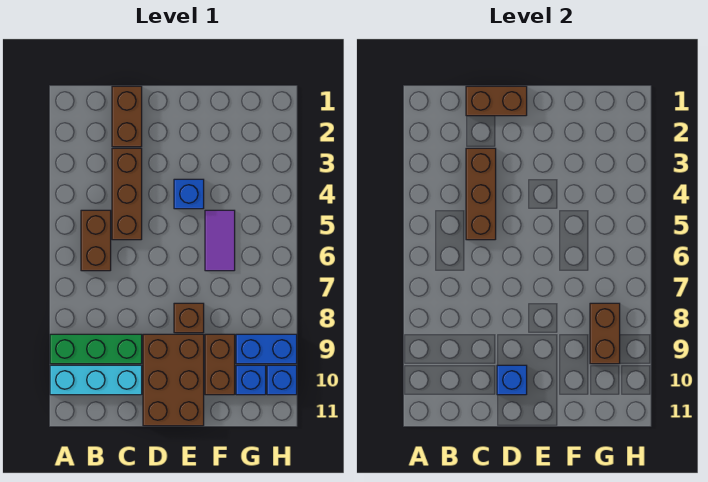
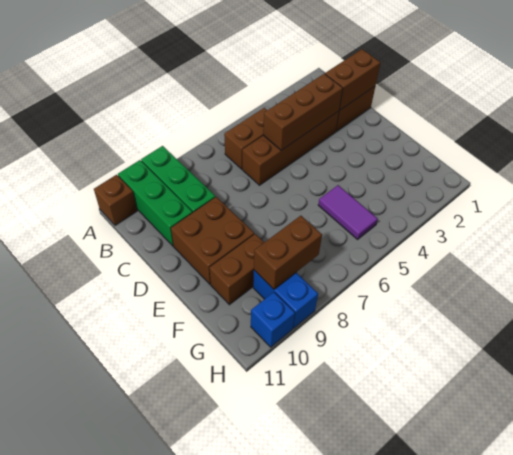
cyan 1x3 brick [50,365,142,395] -> green 1x3 brick [118,160,193,246]
brown 1x2 brick [466,86,527,116] -> brown 1x2 brick turned to [325,49,380,110]
brown 1x3 brick [112,148,142,240] -> brown 1x4 brick [242,111,339,185]
brown 2x3 brick [143,334,204,426] -> brown 2x2 brick [171,197,254,284]
blue 1x1 brick [497,365,527,395] -> none
blue 1x1 brick [174,179,204,209] -> none
brown 1x1 brick [174,303,204,333] -> brown 1x1 brick moved to [94,175,137,226]
purple 1x2 tile [205,210,235,271] -> purple 1x2 tile turned to [318,185,378,239]
blue 1x1 brick [236,365,266,395] -> none

